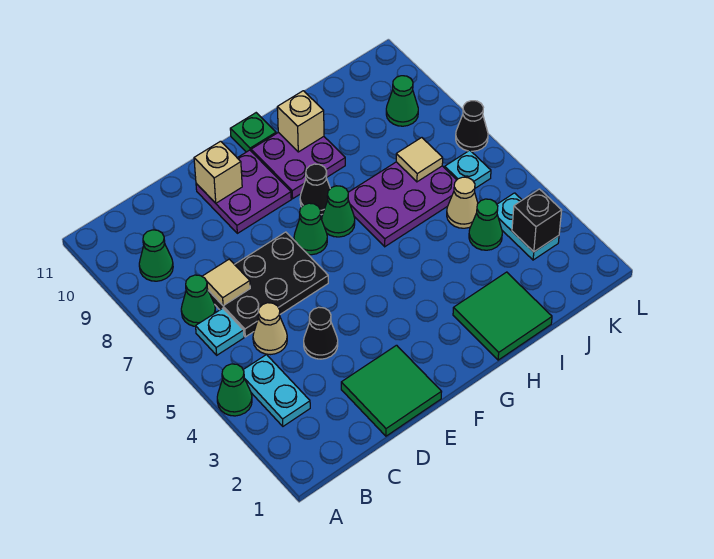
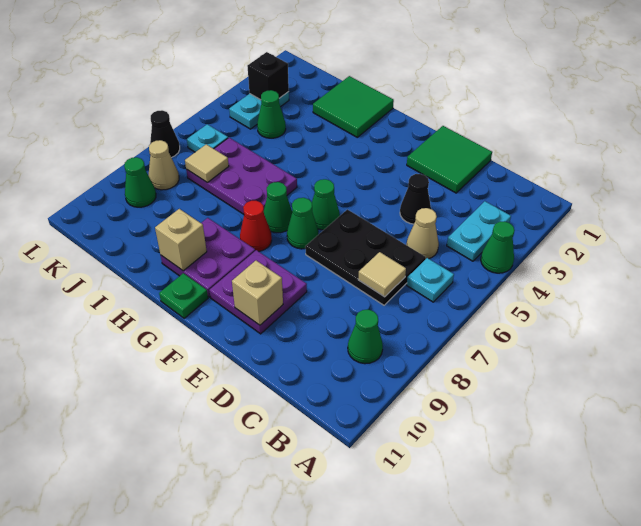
green 1x1 cone [181,275,216,326] -> green 1x1 cone moved to [312,179,340,230]
black 1x1 cone [300,164,330,215] -> red 1x1 cone [240,201,272,251]
tan 1x1 cone [447,177,478,228] -> tan 1x1 cone moved to [149,140,179,190]

